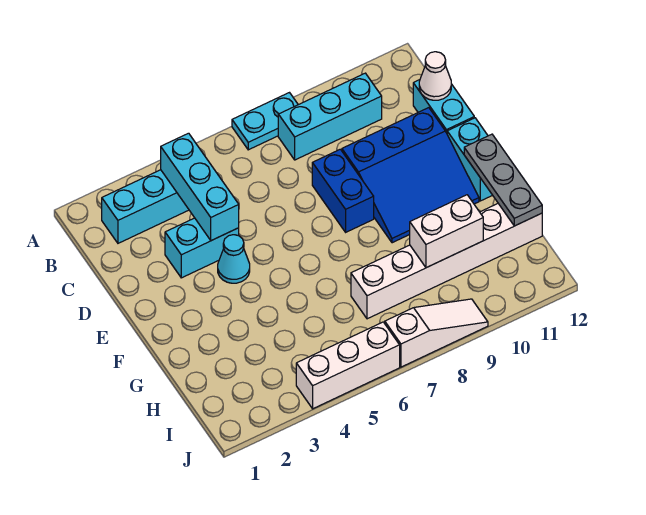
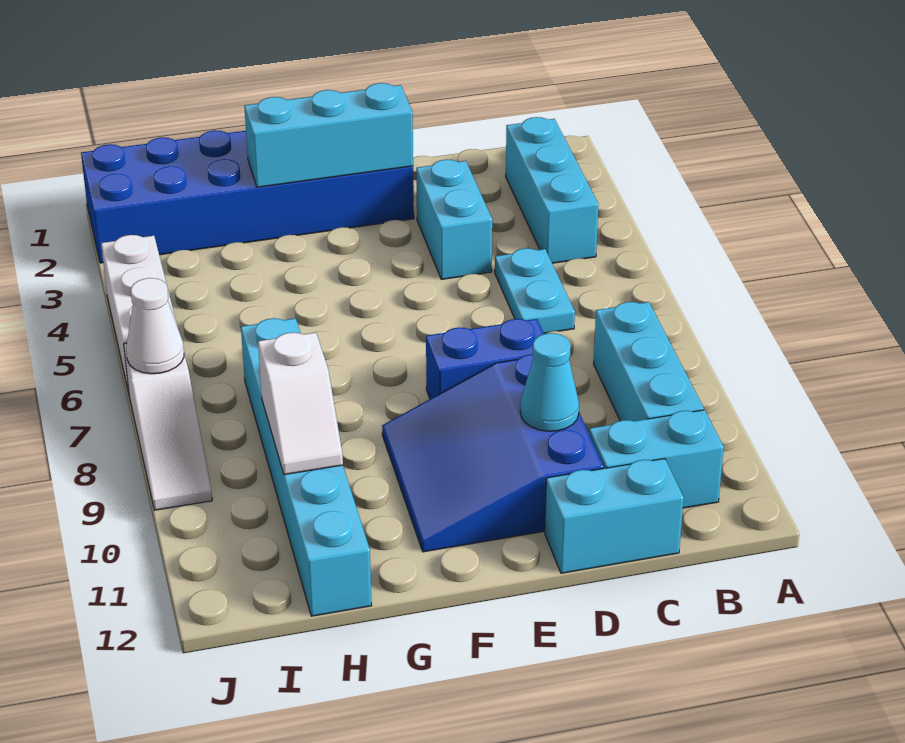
cyan 1x2 plate [232,93,298,150] -> cyan 1x2 plate moved to [495,248,575,334]
cyan 1x3 brick [161,133,239,241] -> cyan 1x3 brick moved to [244,83,413,187]
white 1x1 cone [419,52,451,100] -> white 1x1 cone moved to [126,278,184,374]
none -> blue 2x6 brick [81,130,414,263]
cyan 1x1 cone [218,235,250,283] -> cyan 1x1 cone moved to [520,333,579,431]
cyan 1x2 brick [447,118,492,201] -> cyan 1x2 brick moved to [589,410,724,508]
grey 1x3 plate [464,134,542,226] -> none
white 1x6 brick [351,204,542,319] -> cyan 1x6 brick [241,318,372,616]
white 1x2 brick [410,195,483,268] -> white 1x2 slope [258,333,343,475]

